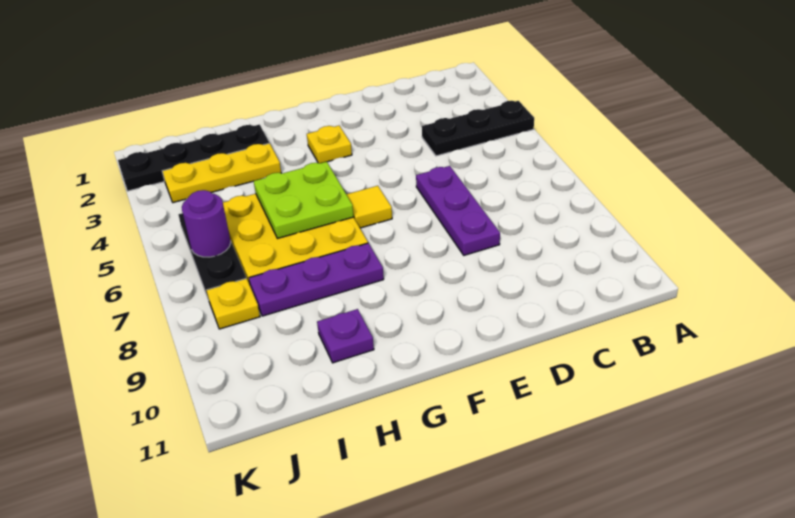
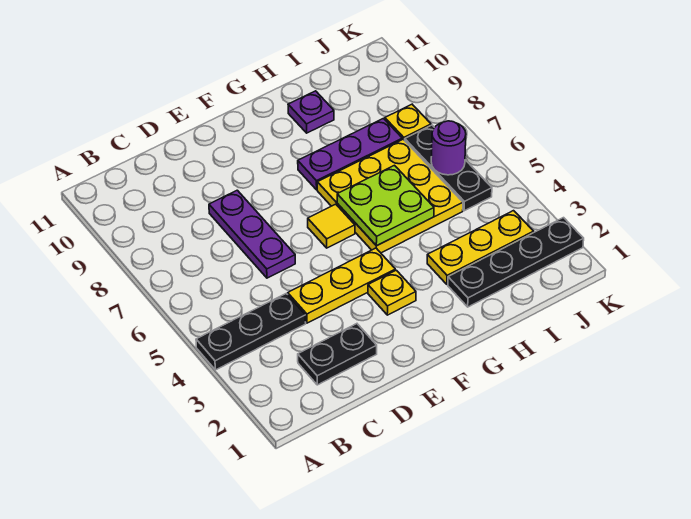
none -> black 1x2 plate [298,324,377,385]
none -> yellow 1x3 plate [288,248,395,323]

